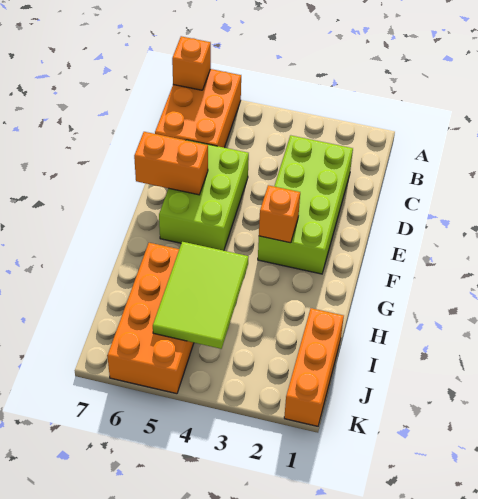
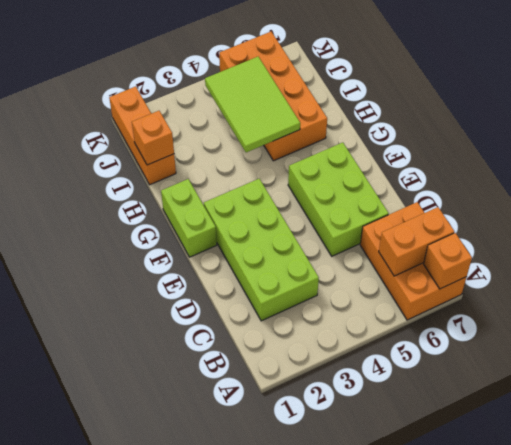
orange 1x2 brick [134,132,208,195] -> orange 1x2 brick moved to [379,207,454,276]
none -> lime 1x2 brick [161,179,217,257]
orange 1x1 brick [259,185,300,243] -> orange 1x1 brick moved to [132,111,174,165]

